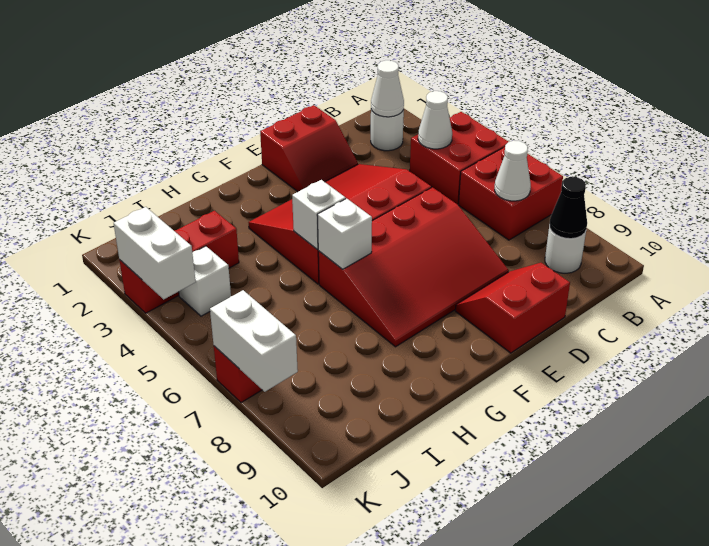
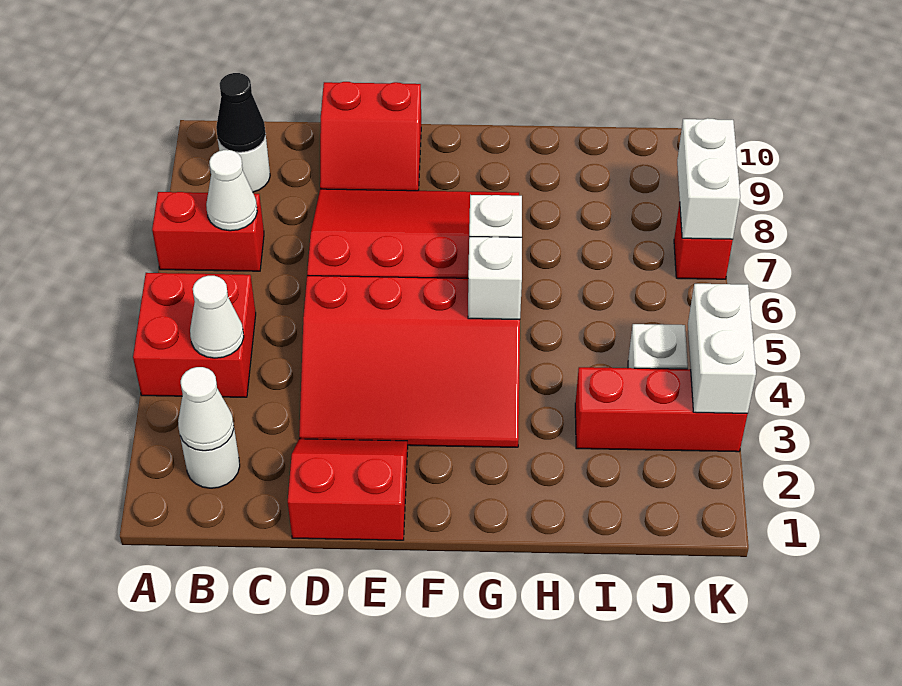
red 2x2 brick [458,147,563,240] -> red 1x2 brick [152,192,264,271]

